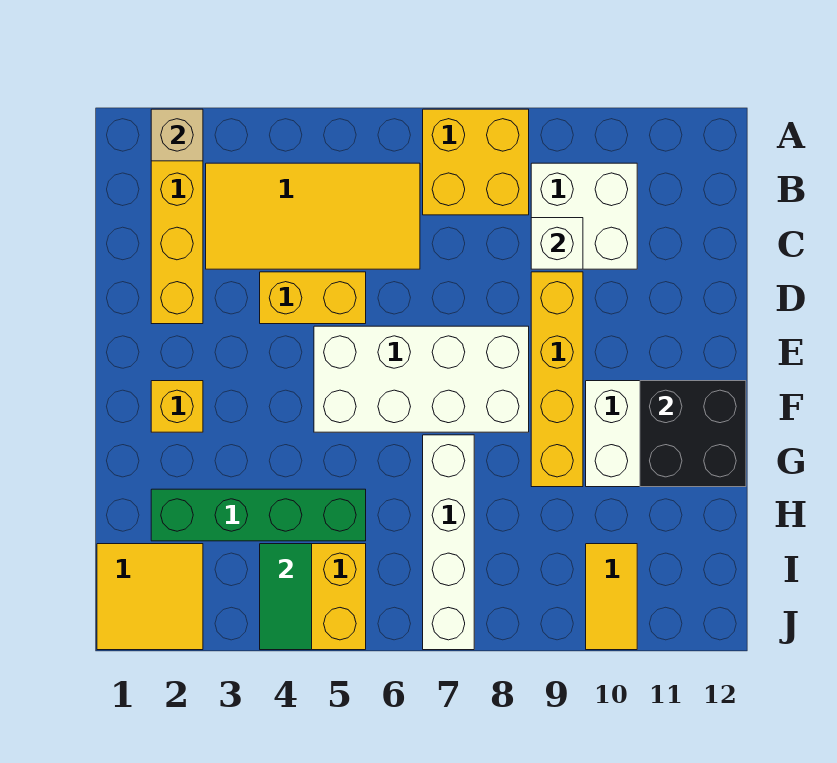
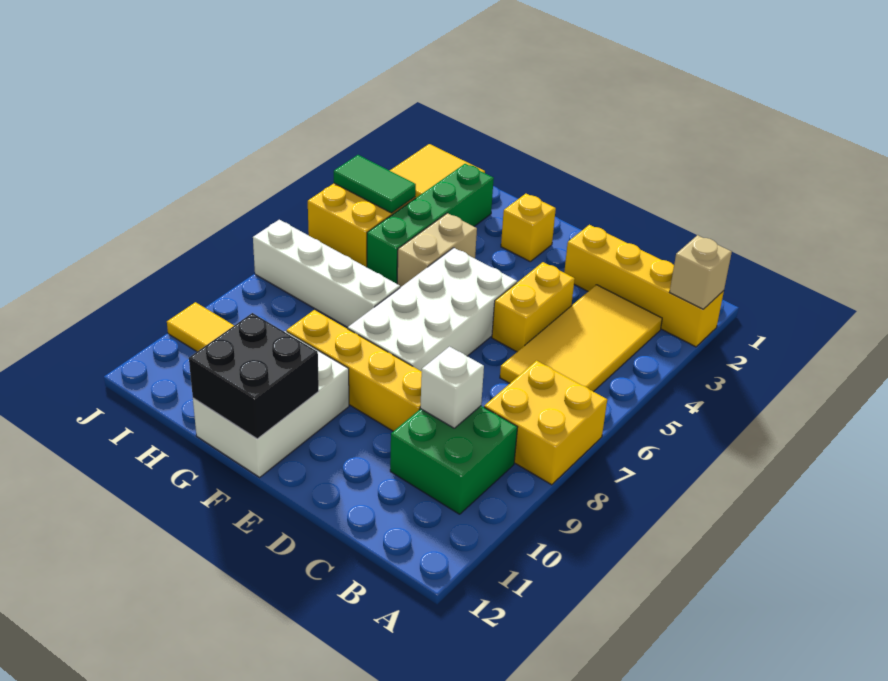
white 2x2 brick [531,163,637,269] -> green 2x2 brick [390,406,518,514]
none -> tan 1x2 brick [397,213,477,287]

